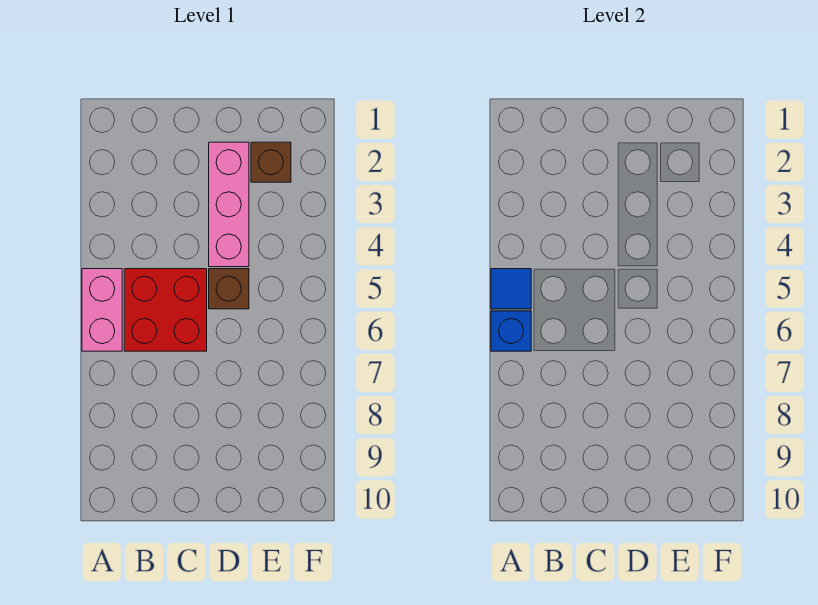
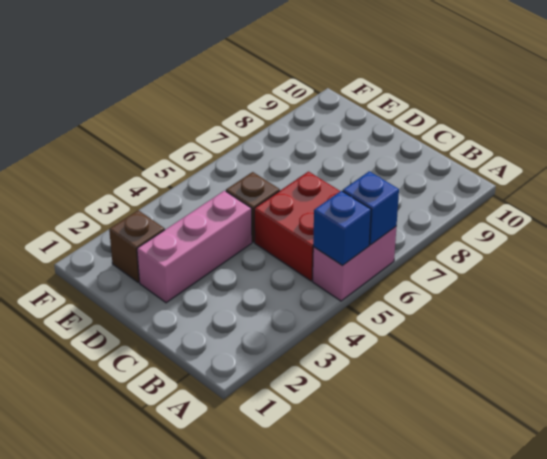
blue 1x1 tile [491,269,531,309] -> blue 1x1 brick [313,191,371,266]

